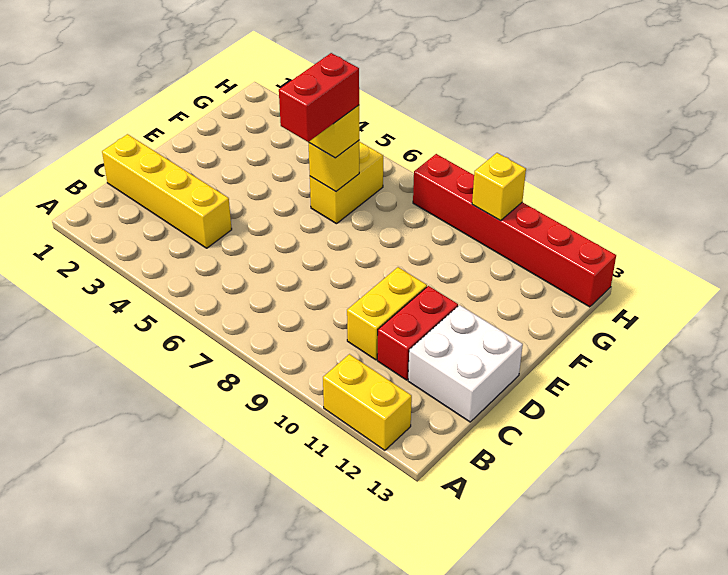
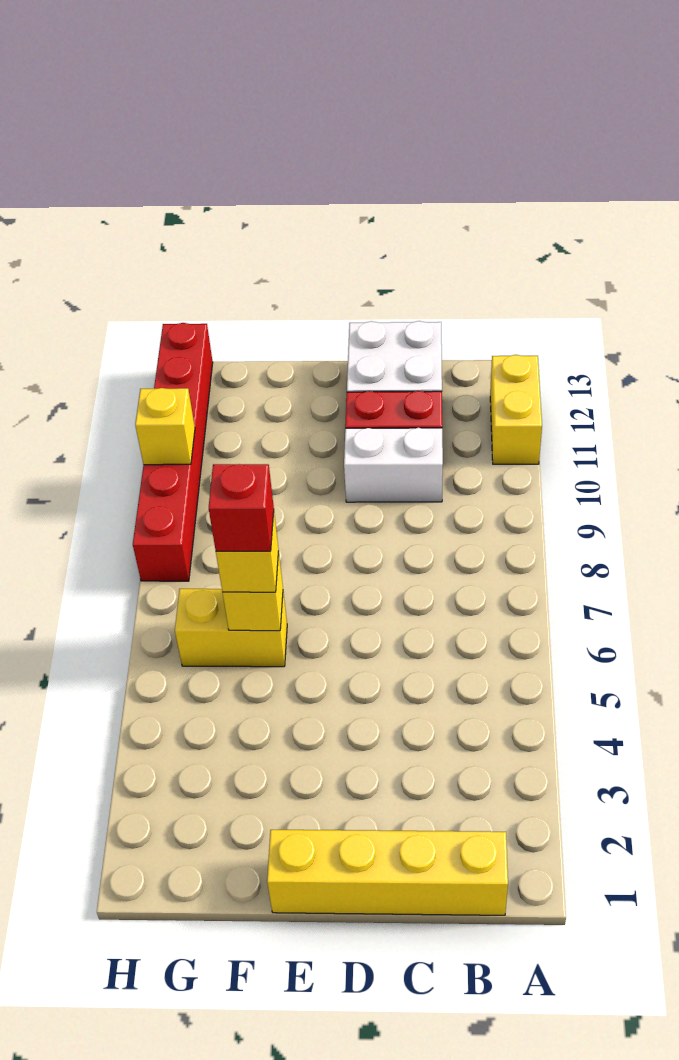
yellow 1x4 brick [102,134,232,248] -> yellow 1x4 brick turned to [267,830,508,915]
yellow 1x2 brick [347,267,427,360] -> white 1x2 brick [344,428,443,502]
red 1x2 brick [279,53,359,142] -> red 1x1 brick [209,464,274,551]

